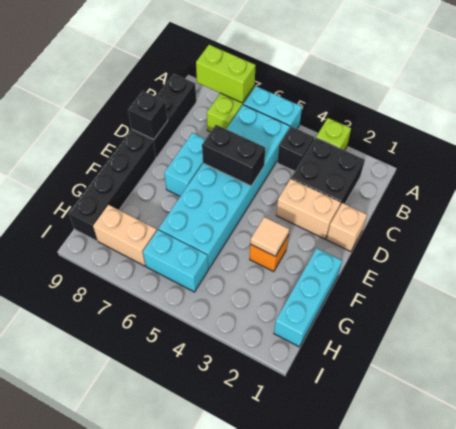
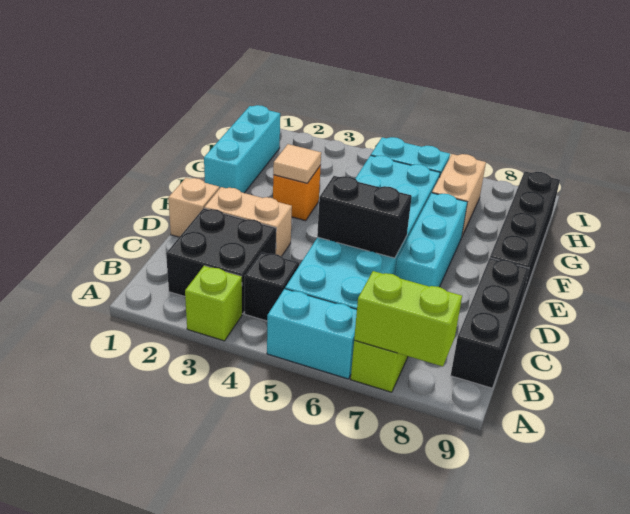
cyan 1x2 brick [164,133,205,196] -> cyan 1x3 brick [395,193,467,287]
black 1x1 brick [128,91,168,140] -> none
tan 1x2 brick [93,205,157,266] -> tan 1x2 brick turned to [432,154,486,236]

